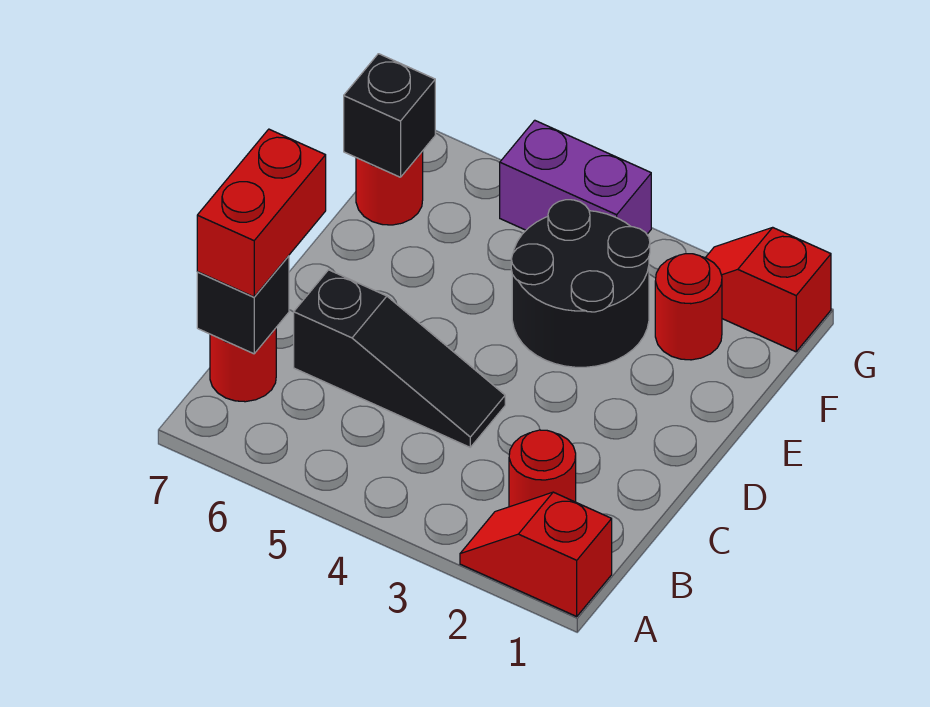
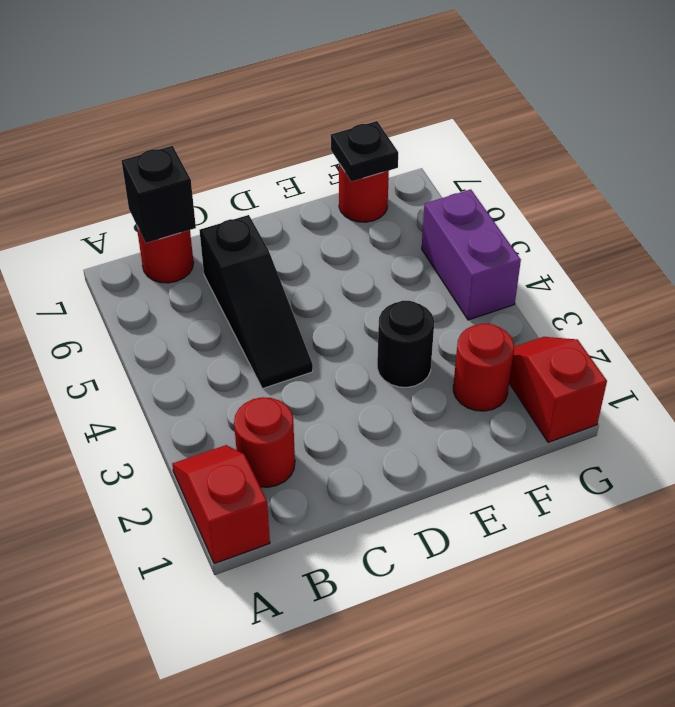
red 1x2 brick [197,129,326,297] -> none
black 2x2 round brick [511,200,650,367] -> black 1x1 round brick [377,301,434,387]
black 1x1 brick [344,54,435,177] -> black 1x1 plate [331,121,398,182]

